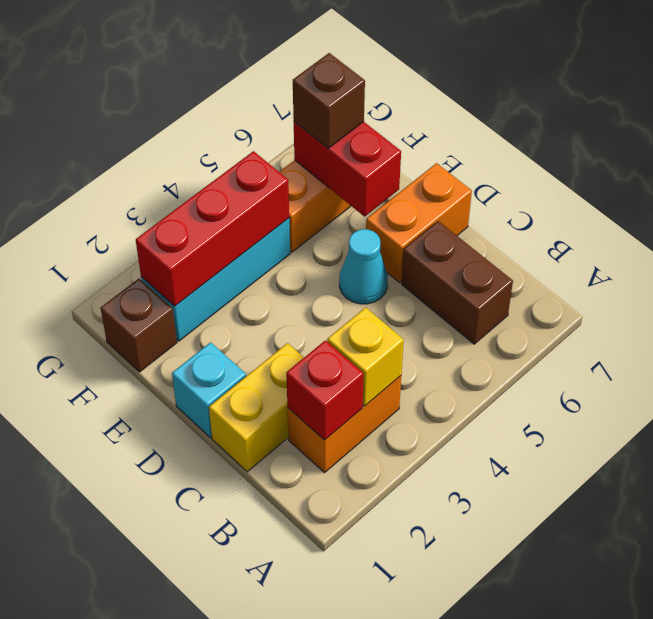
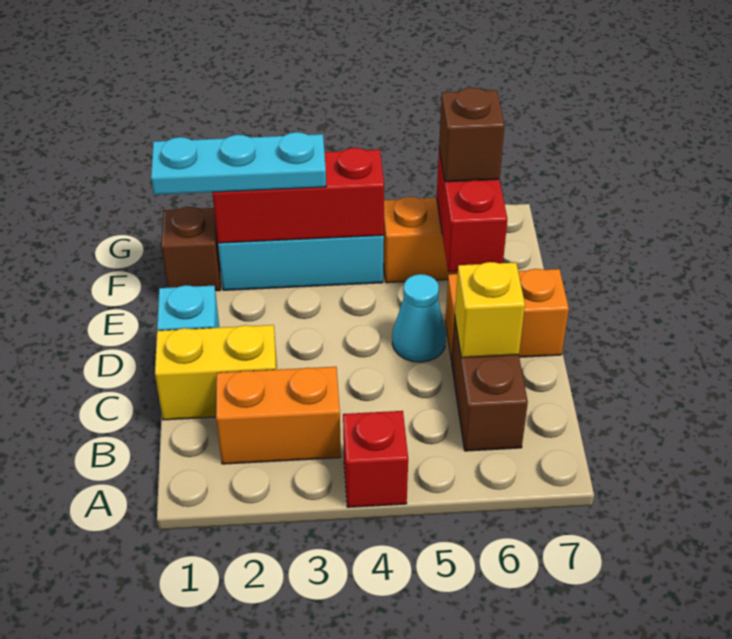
red 1x1 brick [286,340,364,440] -> red 1x1 brick moved to [343,411,408,507]
yellow 1x1 brick [327,308,404,406] -> yellow 1x1 brick moved to [455,262,525,358]
none -> cyan 1x3 plate [151,132,326,195]

